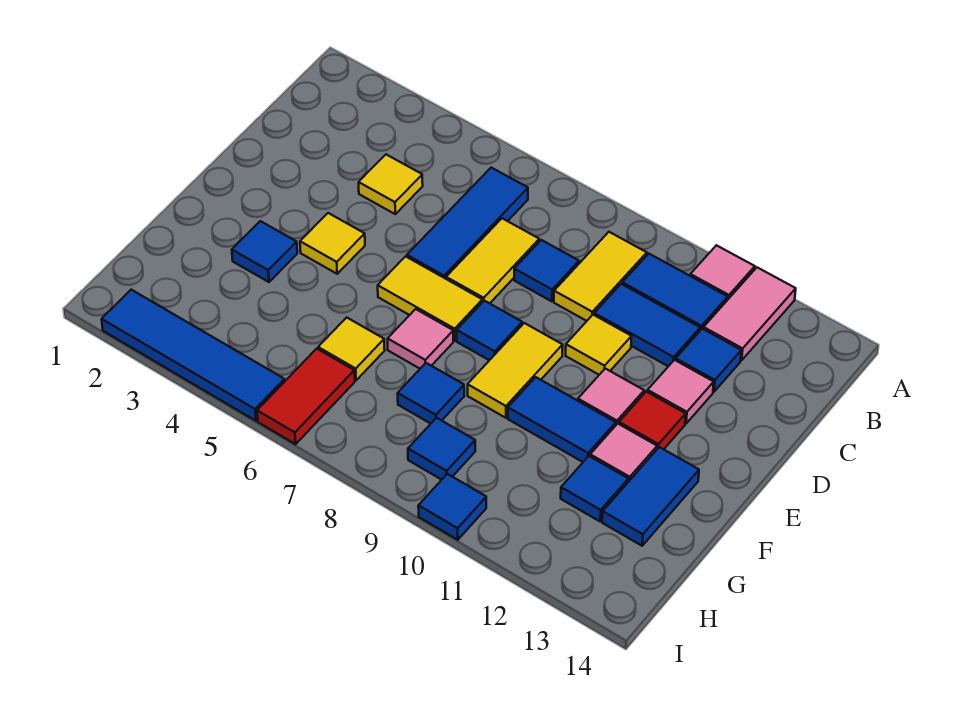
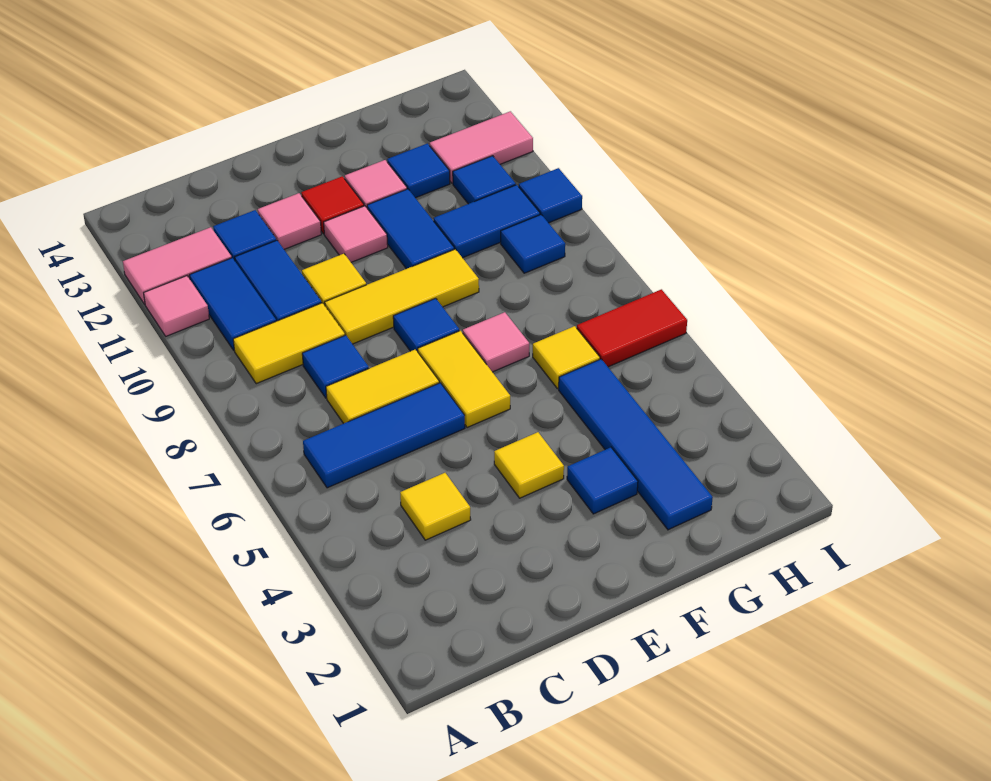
yellow 1x2 tile [468,323,563,418] -> yellow 1x3 tile [325,249,479,344]
blue 1x2 tile [602,447,699,546] -> blue 1x2 tile moved to [434,185,540,258]
blue 1x1 tile [398,363,464,424] -> blue 1x1 tile moved to [453,156,516,204]
none -> pink 1x2 tile [430,111,533,183]
blue 1x4 tile [102,290,285,421] -> blue 1x4 tile moved to [559,359,713,530]

